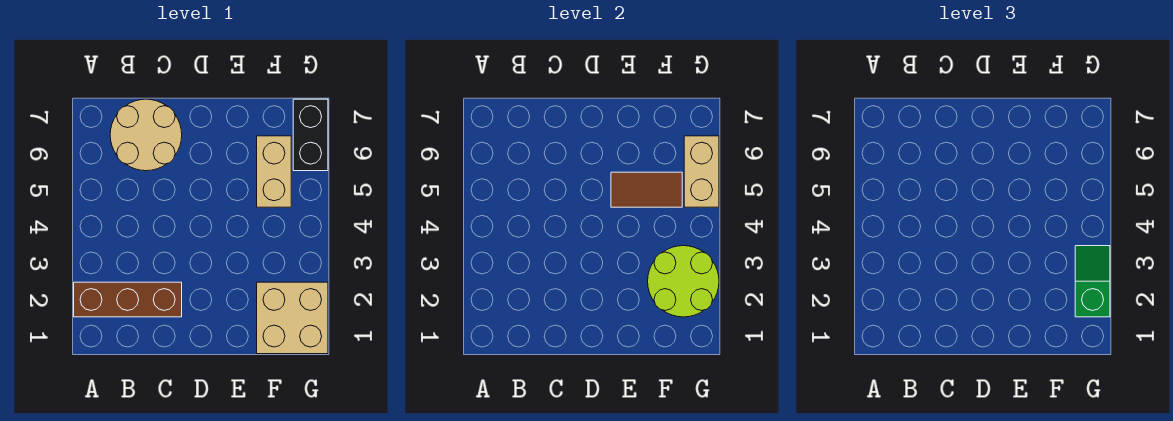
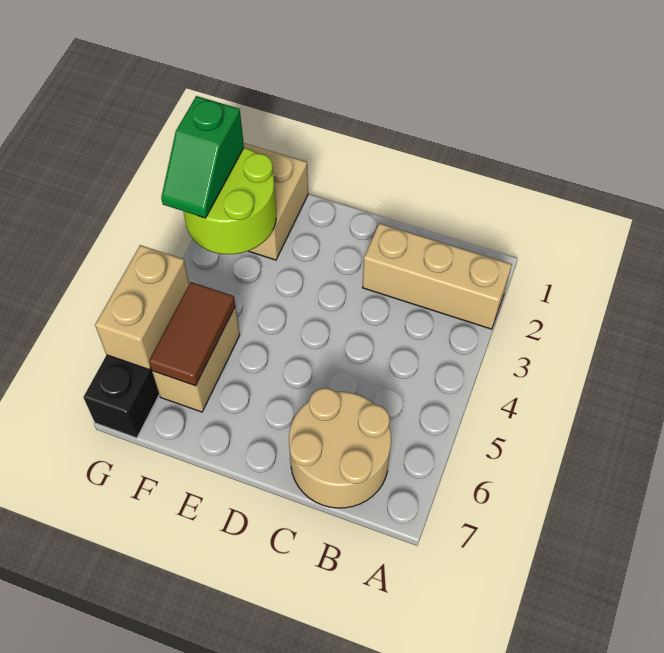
brown 1x3 brick [74,282,182,317] -> tan 1x3 brick [362,223,512,329]
brown 1x2 tile [611,172,682,207] -> brown 1x2 tile turned to [149,282,235,386]

